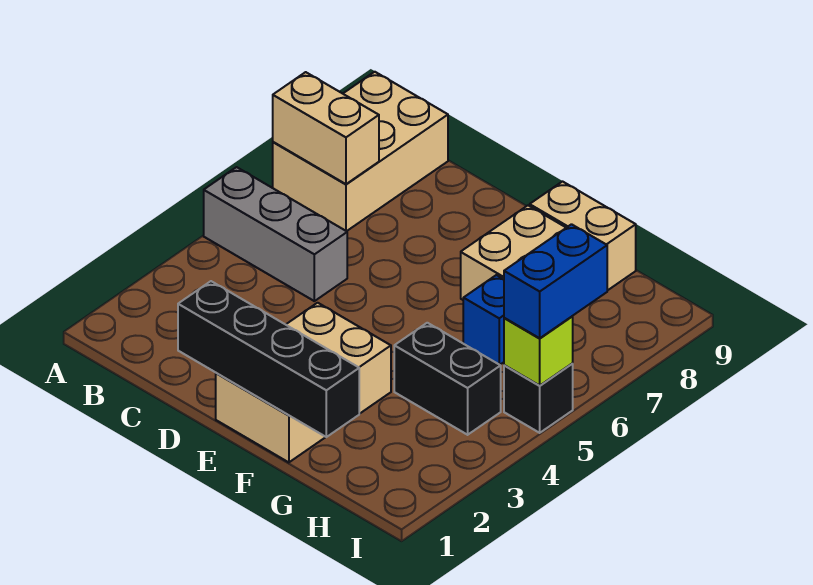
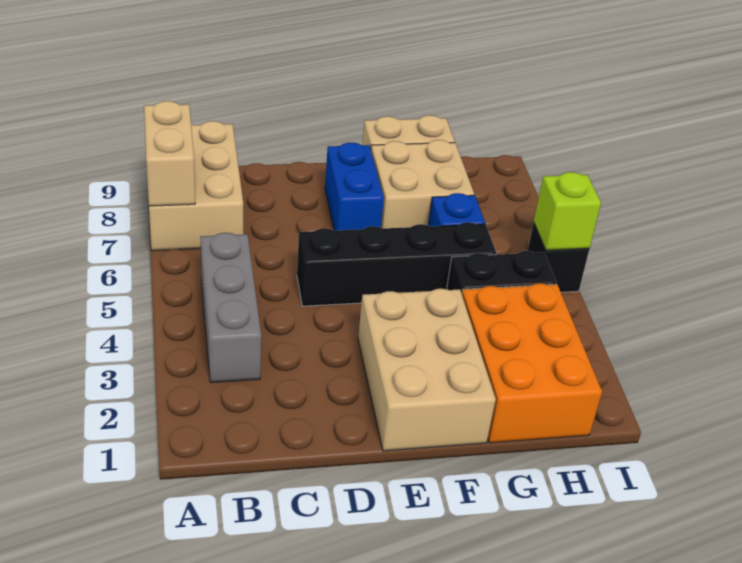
grey 1x3 brick [204,167,347,301] -> grey 1x3 brick turned to [200,233,261,382]
tan 1x2 brick [273,72,379,184] -> tan 1x2 brick turned to [144,101,195,206]
black 1x4 brick [178,281,359,437] -> black 1x4 brick moved to [297,222,496,306]
none -> orange 2x3 brick [462,283,602,443]
blue 1x2 brick [504,224,607,338] -> blue 1x2 brick moved to [325,143,384,231]

